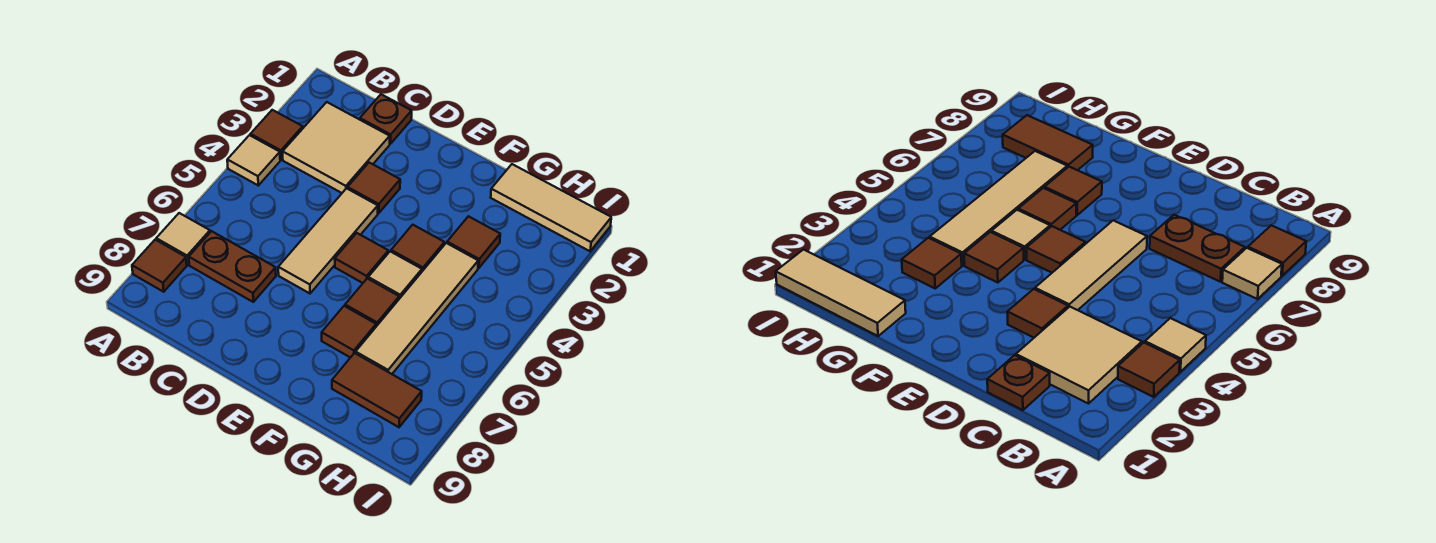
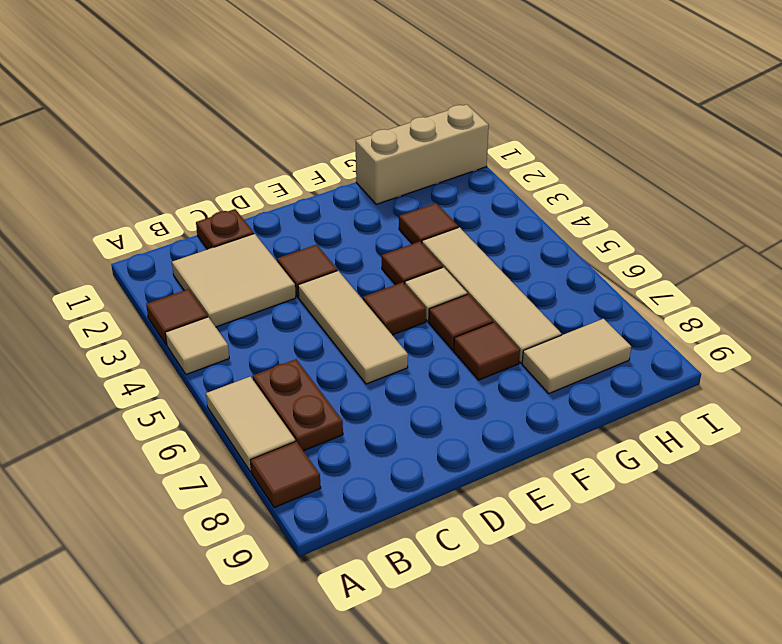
tan 1x1 tile [156,213,210,265] -> tan 1x2 tile [206,376,295,472]
brown 1x2 plate [189,231,276,302] -> brown 1x2 plate turned to [253,359,343,451]
tan 1x3 tile [491,164,611,251] -> tan 1x3 brick [356,104,489,204]
brown 1x2 tile [332,353,422,427] -> tan 1x2 tile [522,319,631,393]

